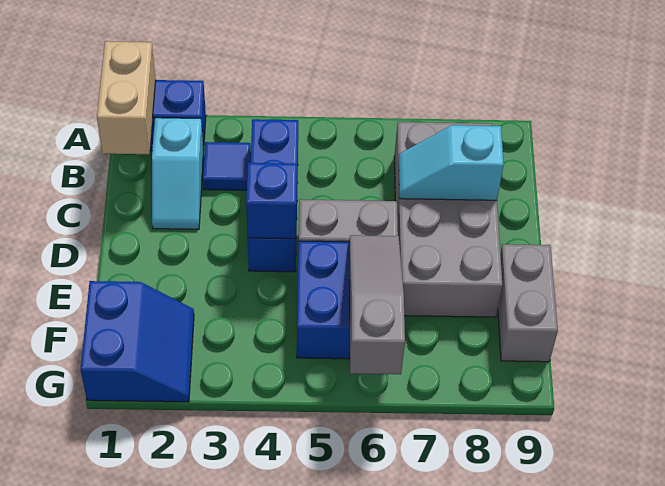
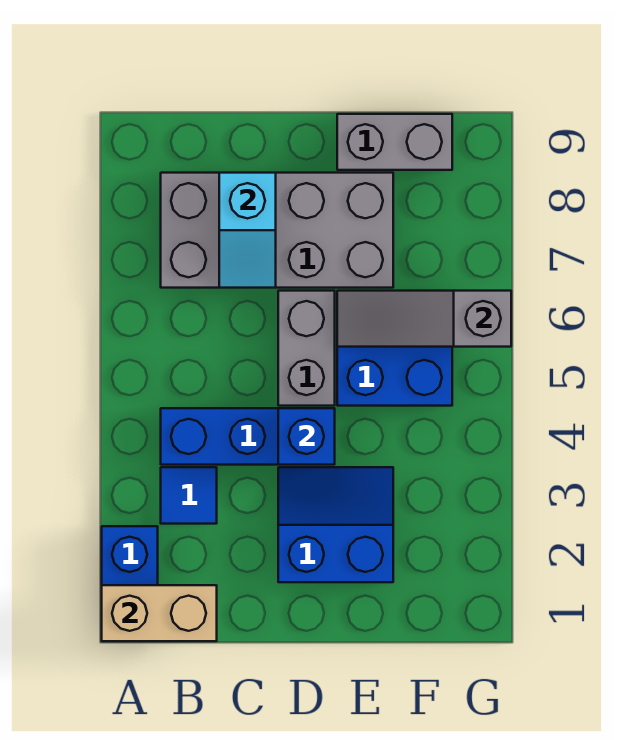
cyan 1x2 slope [152,118,204,229] -> none
blue 2x2 slope [81,281,194,402] -> blue 2x2 slope moved to [278,467,393,582]

